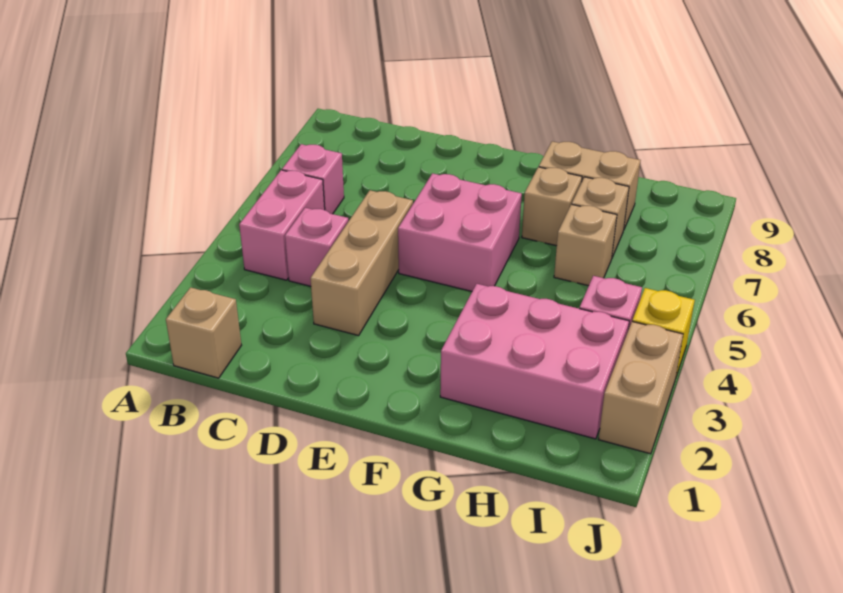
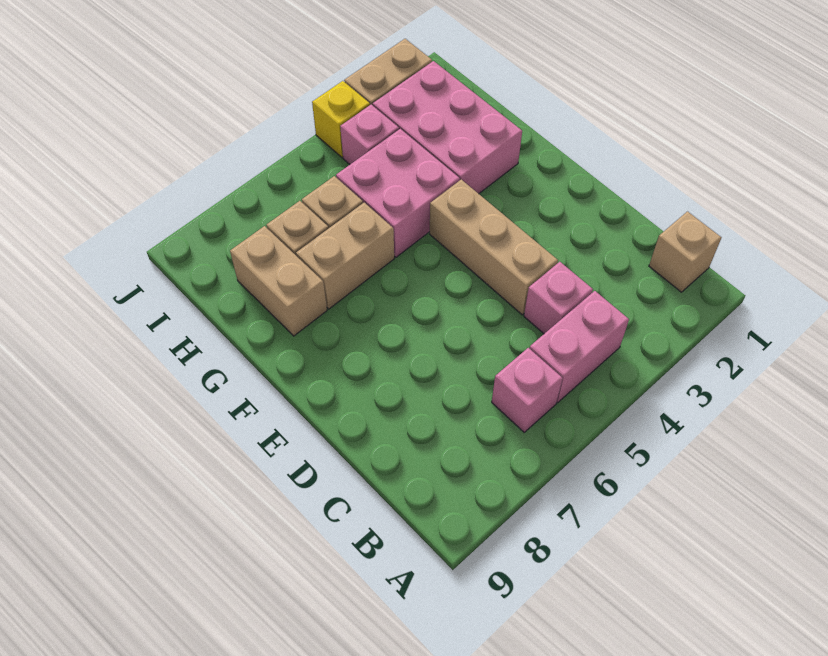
tan 1x3 brick [310,190,413,336] -> tan 1x3 brick turned to [430,180,558,315]
pink 2x2 brick [398,173,522,291] -> pink 2x2 brick moved to [336,129,460,257]
tan 1x1 brick [522,167,582,246] -> tan 1x2 brick [296,203,394,309]

